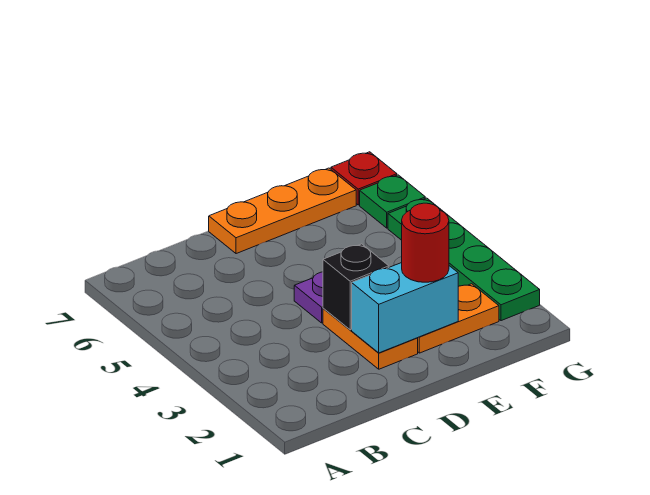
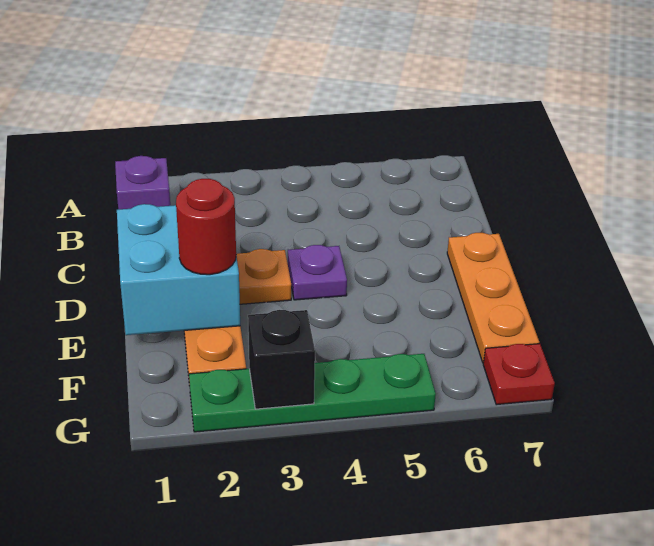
none -> purple 1x1 brick [115,156,170,209]
cyan 1x2 brick [352,263,458,353] -> cyan 2x2 brick [117,204,240,335]
black 1x1 brick [323,244,389,330] -> black 1x1 brick moved to [248,310,315,409]
green 1x1 plate [360,175,425,228] -> none

